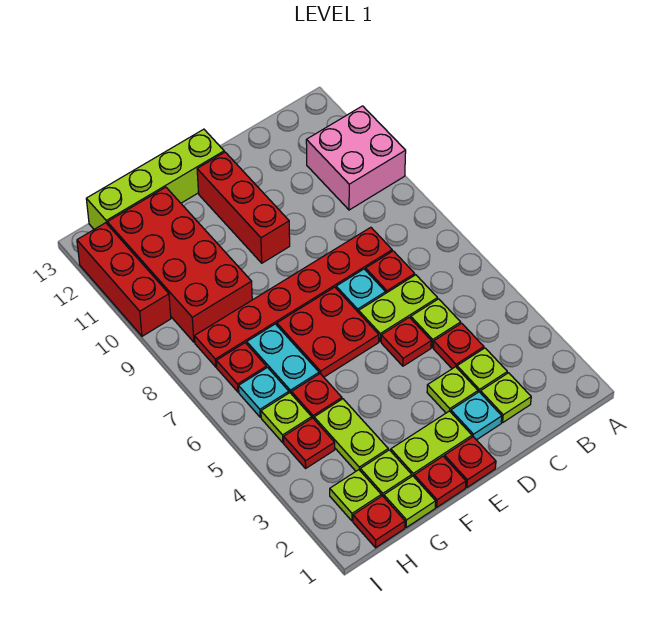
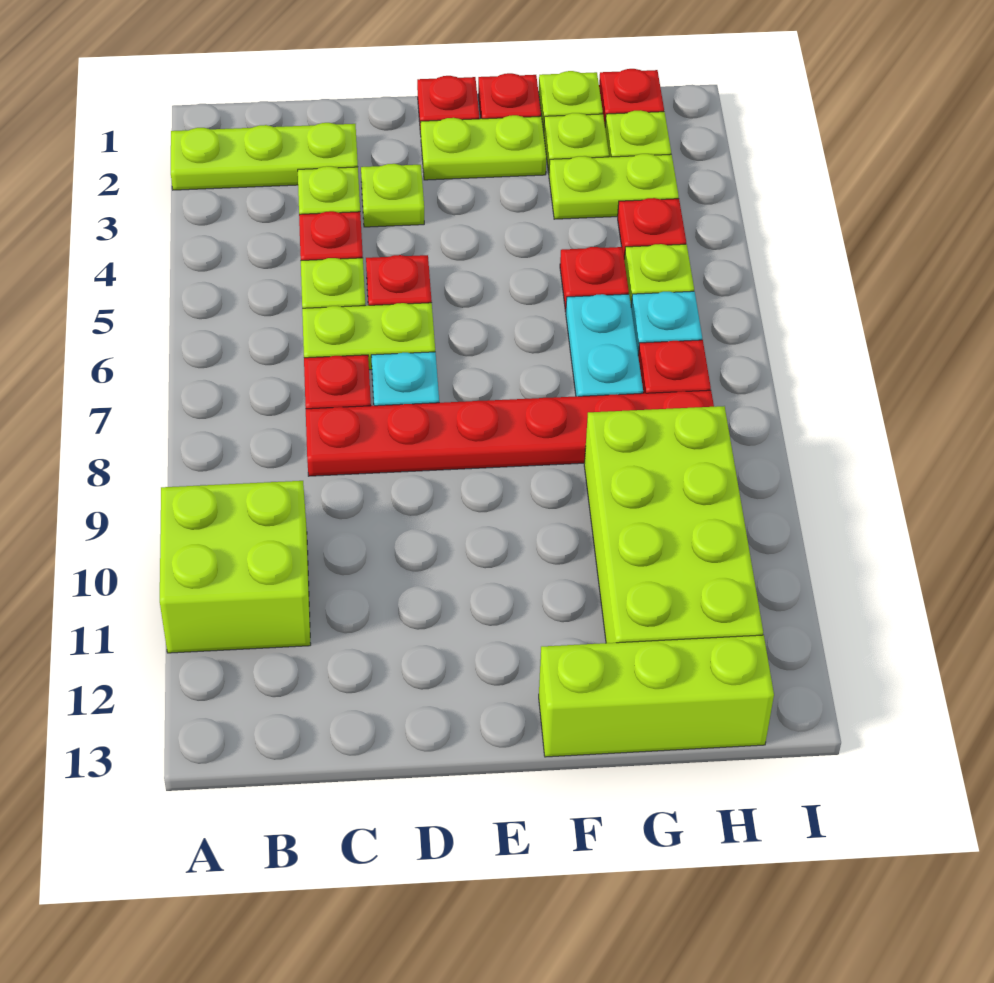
pink 2x2 brick [306,106,406,210] -> lime 2x2 brick [160,481,311,653]
lime 1x1 plate [480,373,531,422] -> lime 1x3 plate [171,123,358,190]
cyan 1x1 plate [451,392,502,440] -> none
red 2x2 plate [277,287,379,377] -> none
red 1x3 brick [197,152,290,263] -> none
lime 1x4 brick [86,129,224,229] -> lime 1x3 brick [539,635,774,757]
lime 1x2 plate [314,399,388,471] -> lime 1x2 plate turned to [549,154,679,219]
red 2x4 brick [107,187,252,342] -> lime 2x4 brick [584,406,763,643]
red 1x3 brick [77,223,171,336] -> none

